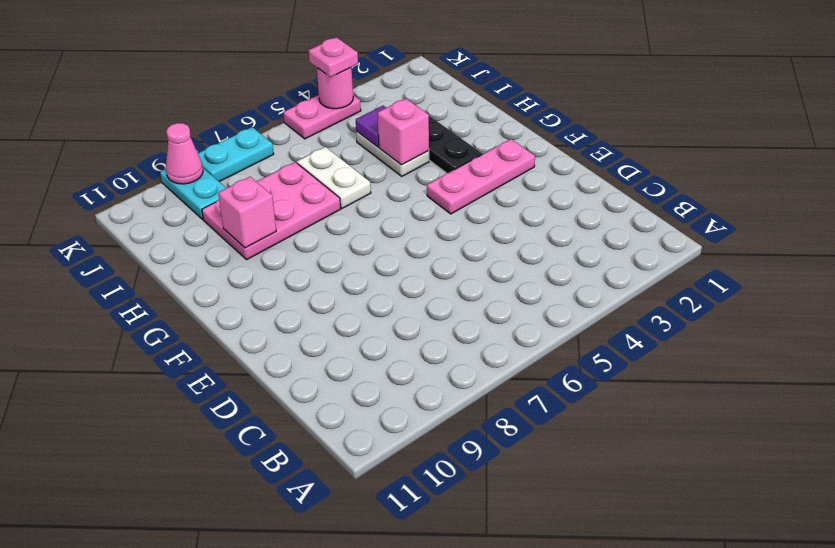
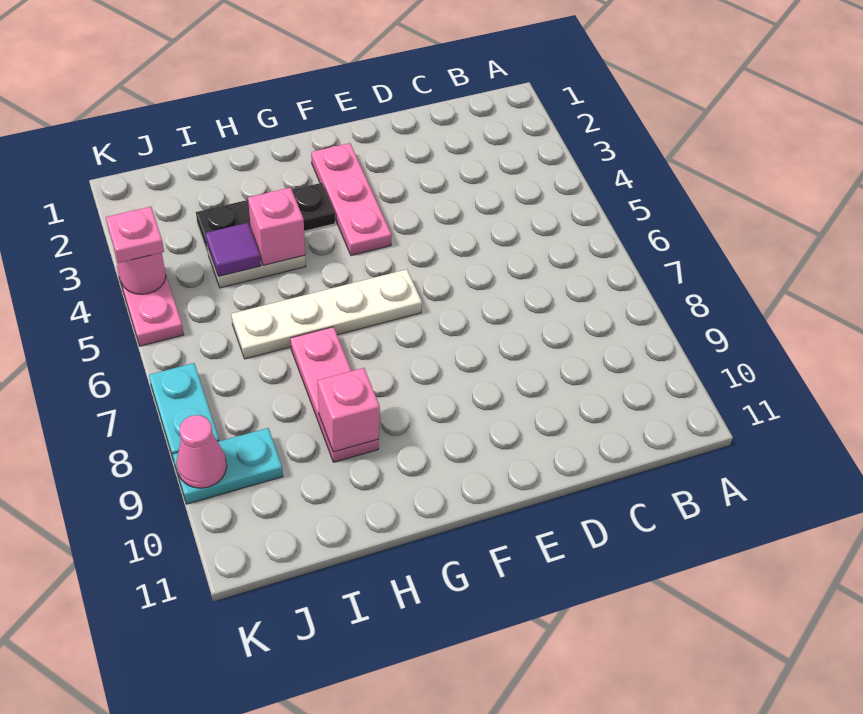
white 1x2 plate [297,147,371,208] -> white 1x4 plate [231,269,422,359]
pink 2x3 plate [202,162,341,259] -> pink 1x3 plate [290,327,379,462]

